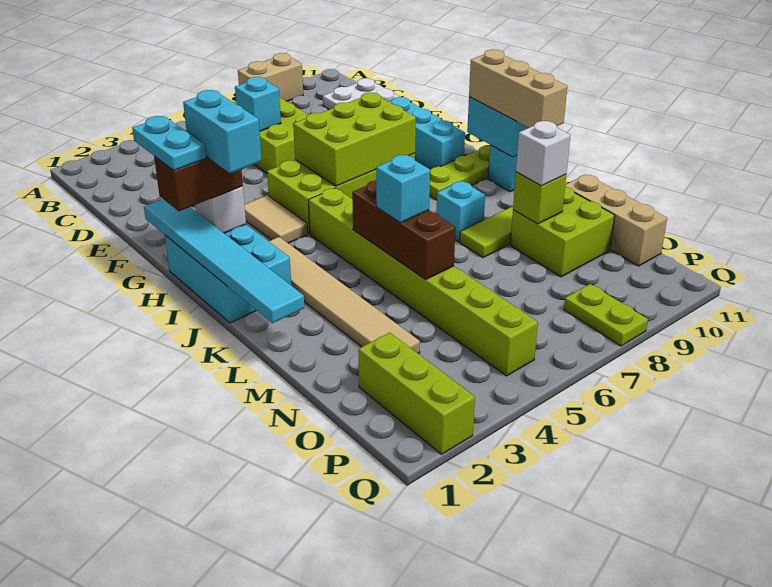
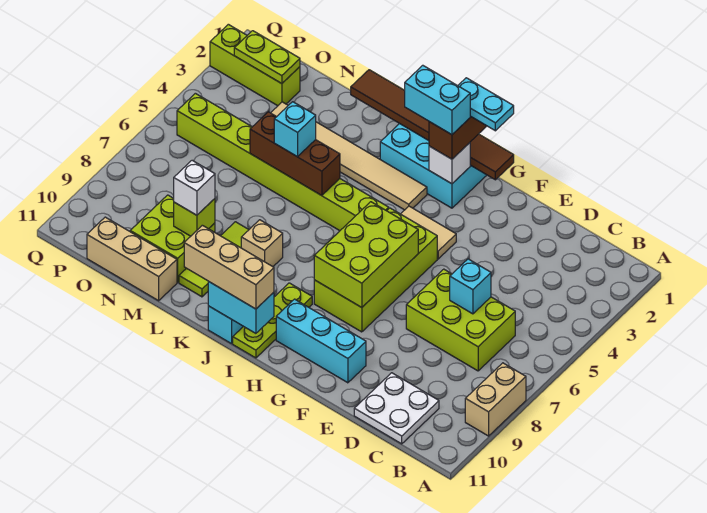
cyan 1x6 tile [144,199,304,323] -> brown 1x6 tile [351,70,514,180]
cyan 1x1 brick [437,181,485,242] -> tan 1x1 brick [241,220,283,267]
lime 1x2 plate [564,284,648,346] -> lime 1x2 plate moved to [234,31,300,84]

